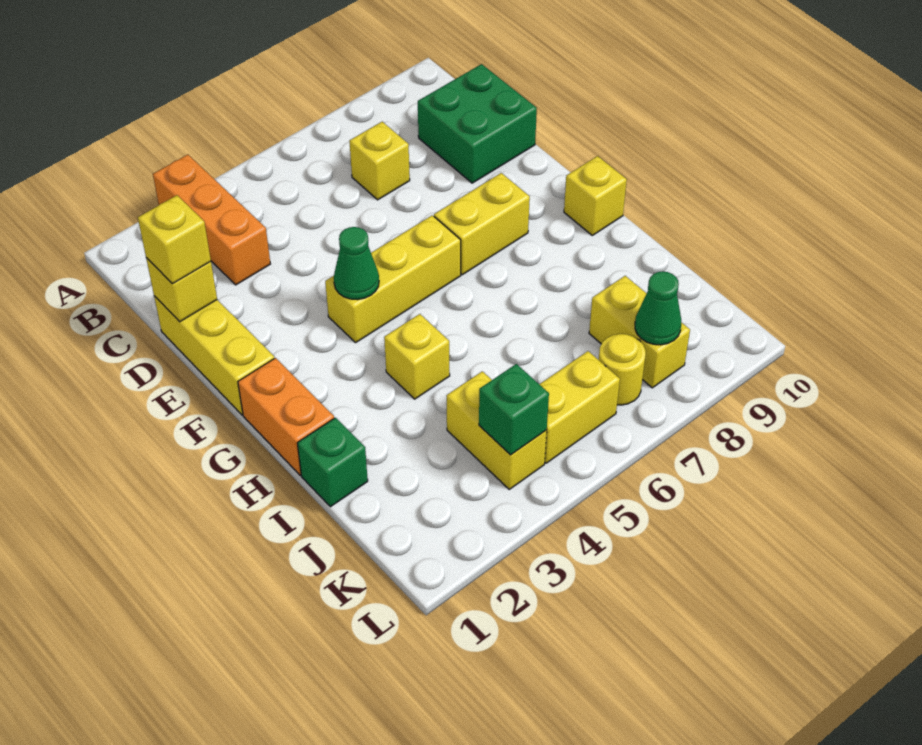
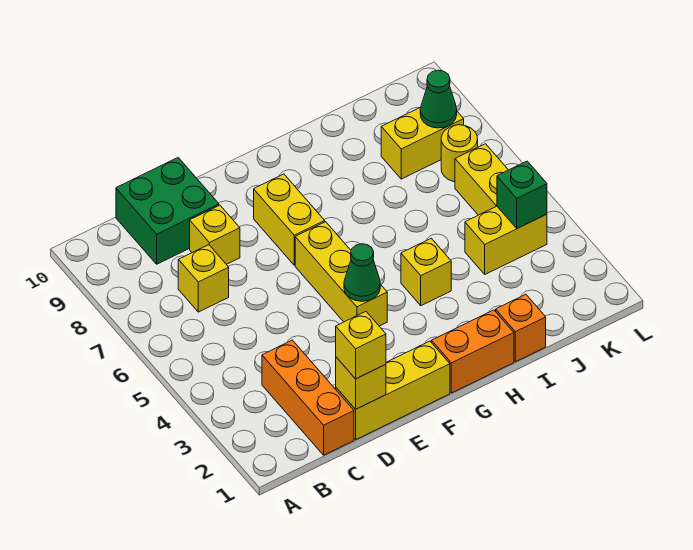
orange 1x3 brick [153,155,270,285] -> orange 1x3 brick turned to [262,340,354,455]
yellow 1x1 brick [564,156,627,235] -> yellow 1x1 brick moved to [190,205,240,264]
green 1x1 brick [297,418,368,507] -> orange 1x1 brick [496,294,546,362]

